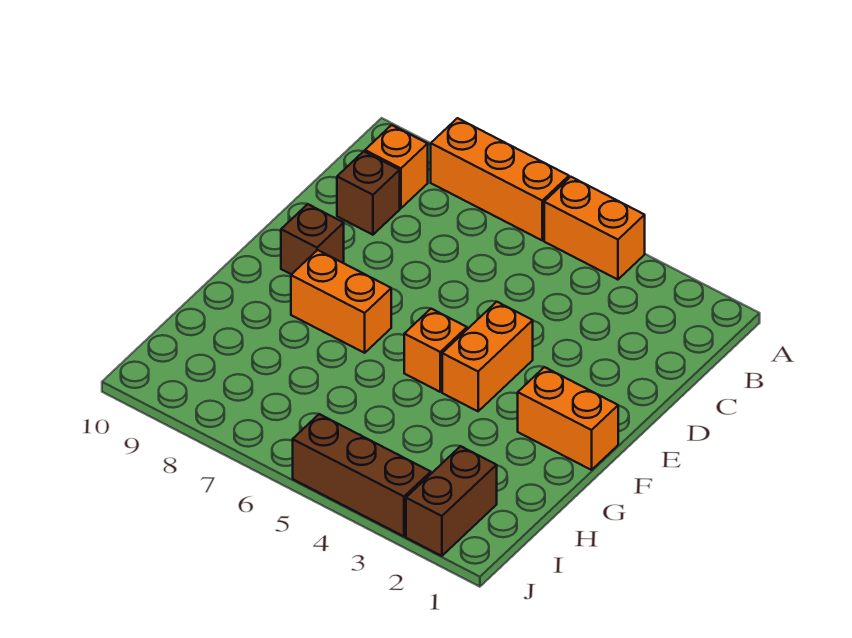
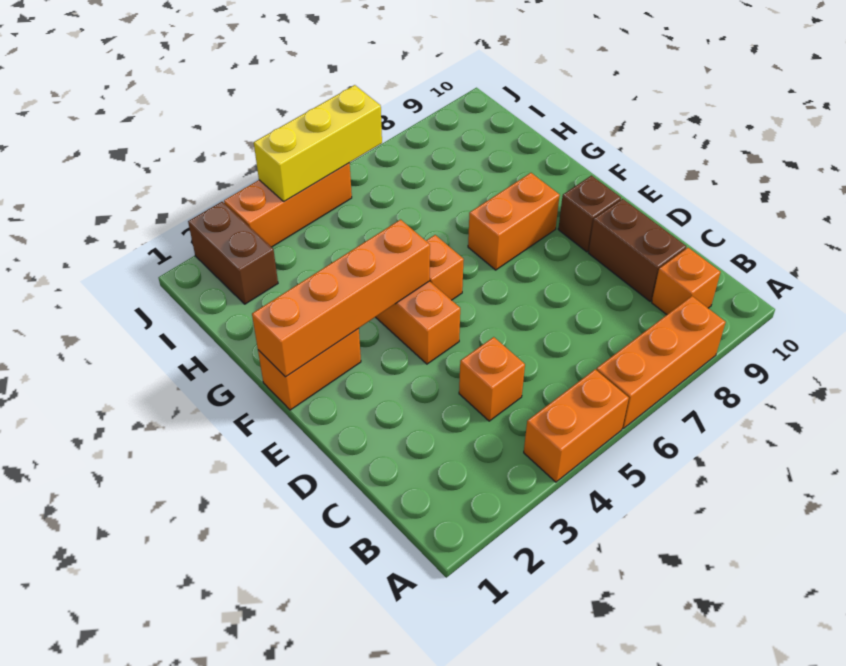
none -> orange 1x1 brick [459,337,525,421]
brown 1x1 brick [337,151,400,235] -> brown 1x2 brick [589,199,686,301]
none -> orange 1x4 brick [252,220,430,377]
brown 1x3 brick [293,414,431,536] -> orange 1x3 brick [224,163,352,247]
none -> yellow 1x3 brick [254,85,382,201]

